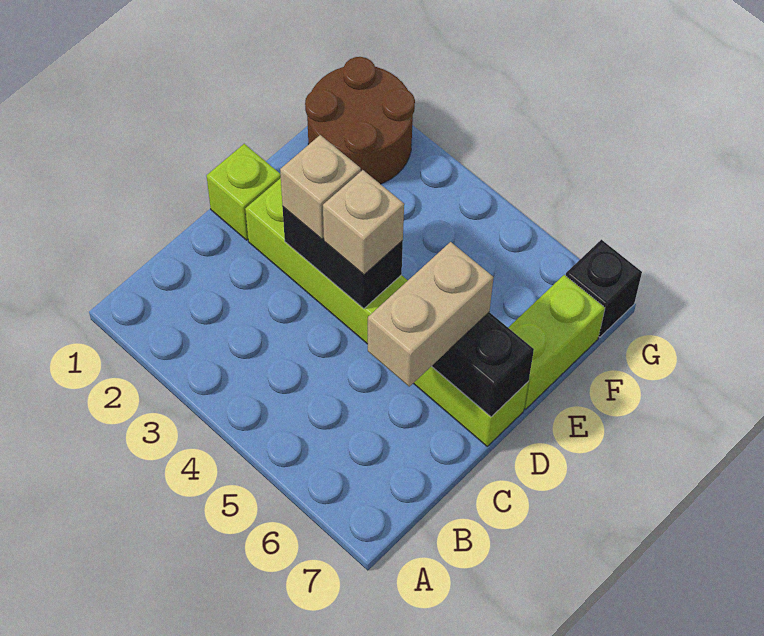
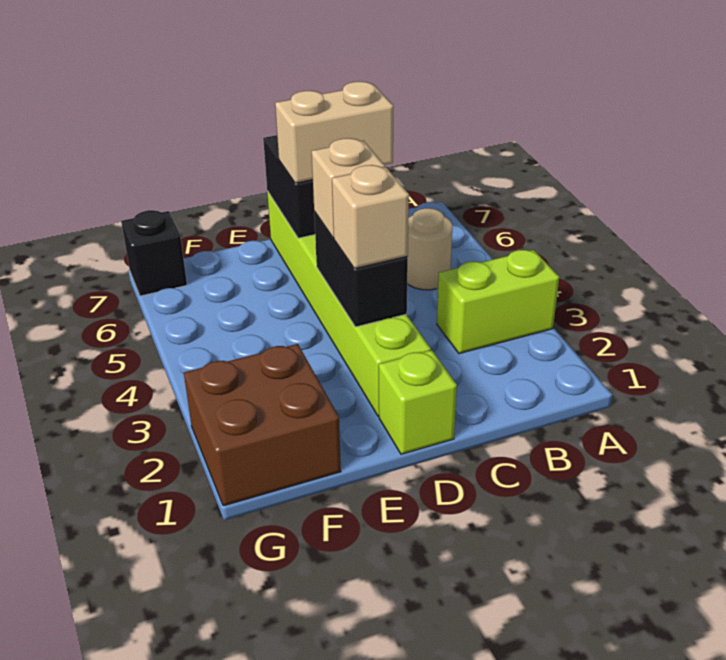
none -> tan 1x1 round brick [407,208,453,290]
lime 1x2 brick [508,275,605,409] -> lime 1x2 brick moved to [437,250,559,354]
brown 2x2 round brick [305,57,415,184] -> brown 2x2 brick [184,344,341,506]

